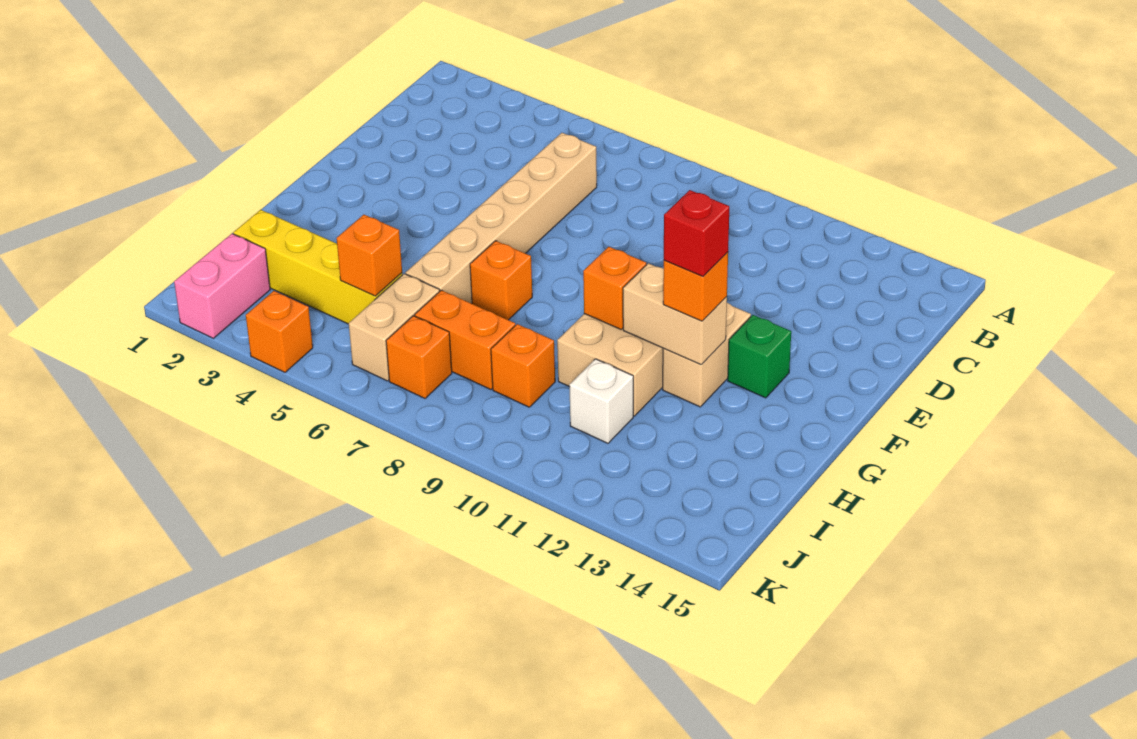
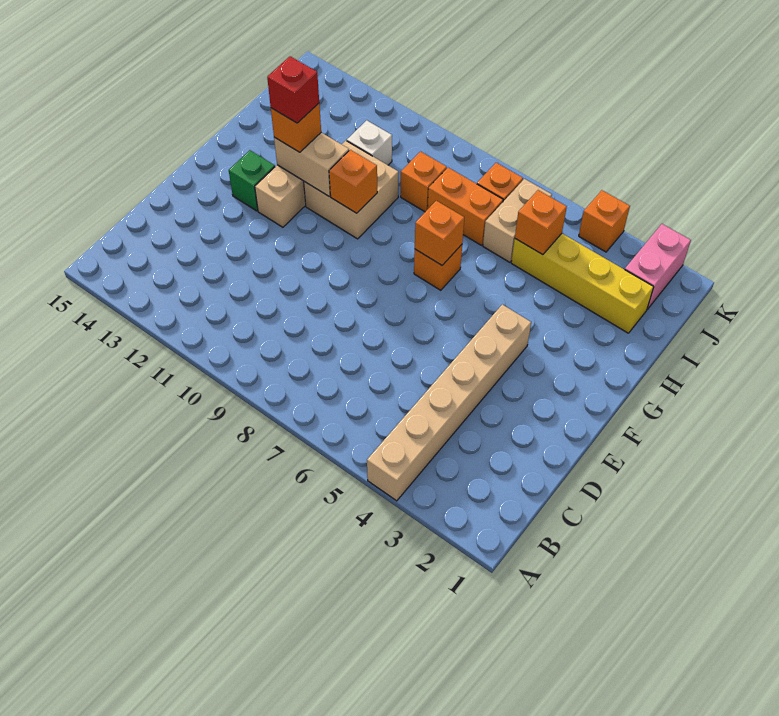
tan 1x6 brick [406,133,597,304] -> tan 1x6 brick moved to [367,304,531,501]
none -> orange 1x1 brick [415,201,464,265]

